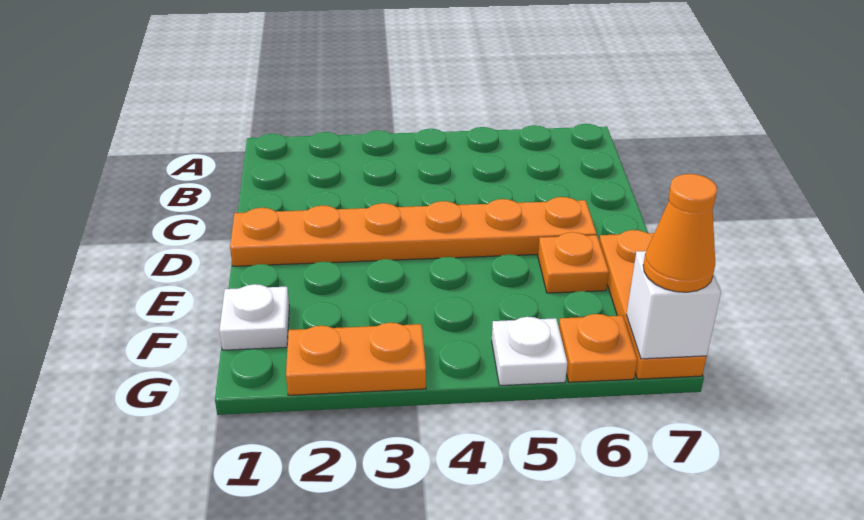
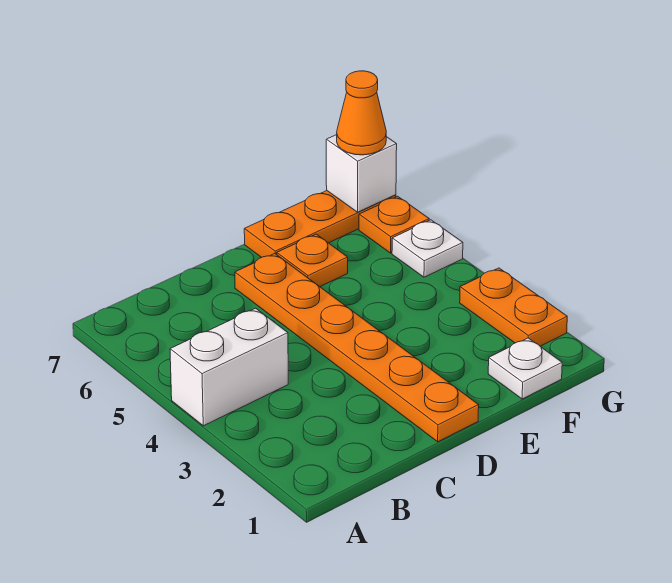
none -> white 1x2 brick [170,308,288,426]

